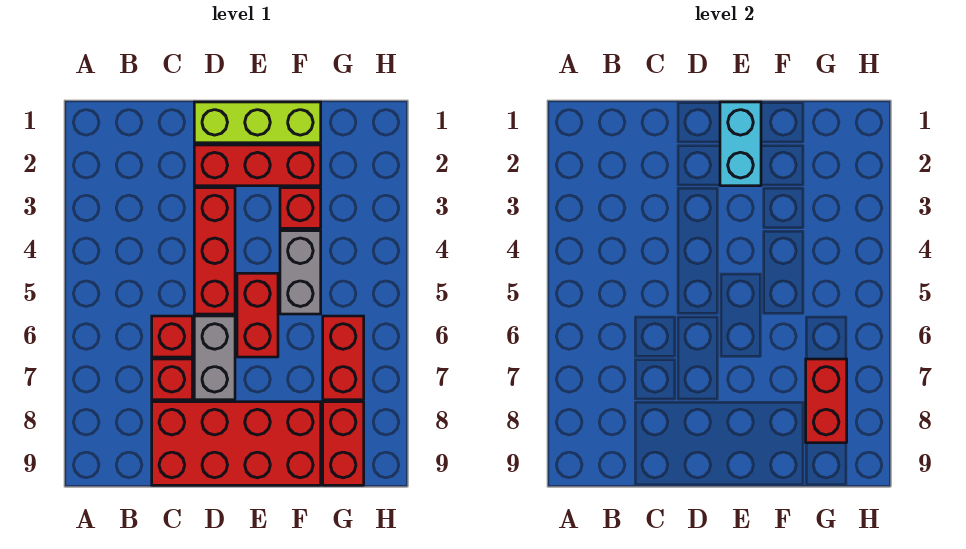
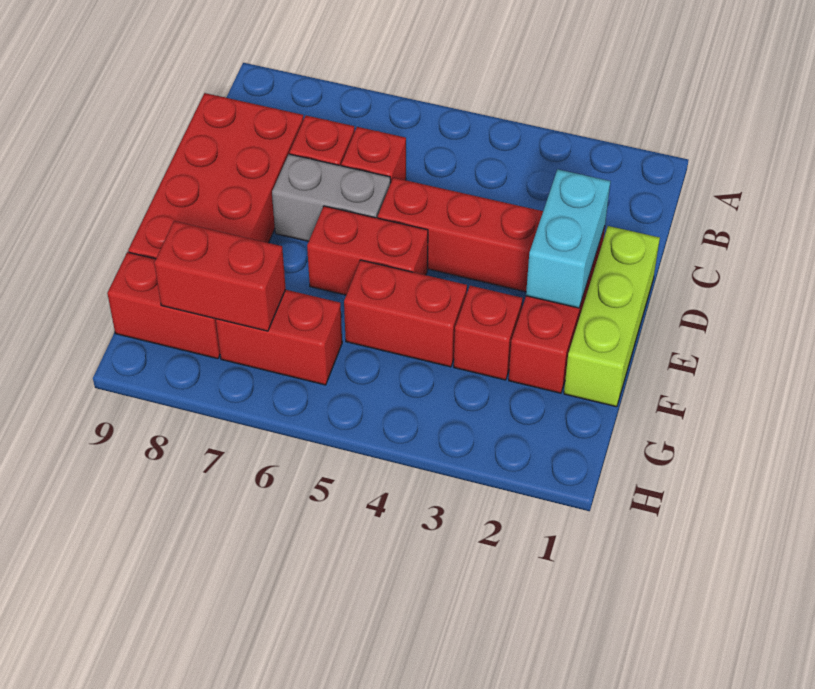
cyan 1x2 brick [720,102,761,186] -> cyan 1x2 brick turned to [526,169,610,308]
grey 1x2 brick [280,231,321,314] -> red 1x2 brick [344,260,467,367]

